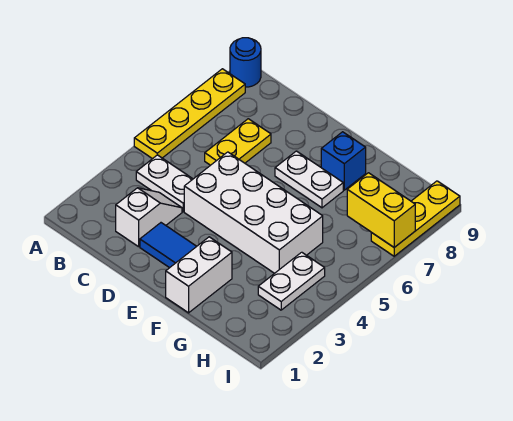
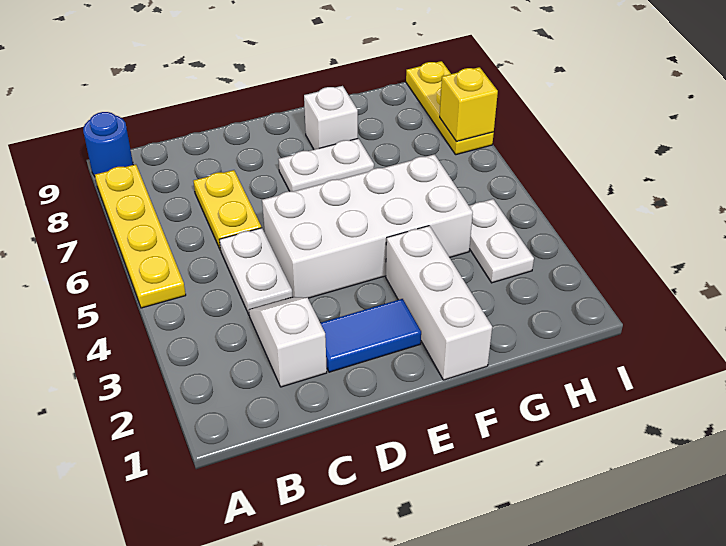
white 1x2 plate [136,155,193,212] -> white 1x2 plate turned to [219,228,293,314]
white 1x2 brick [166,237,232,313] -> white 1x3 brick [386,226,492,380]
blue 1x1 brick [321,132,366,190] -> white 1x1 brick [304,86,358,149]
yellow 1x2 brick [347,173,415,247] -> yellow 1x1 brick [440,67,498,141]

